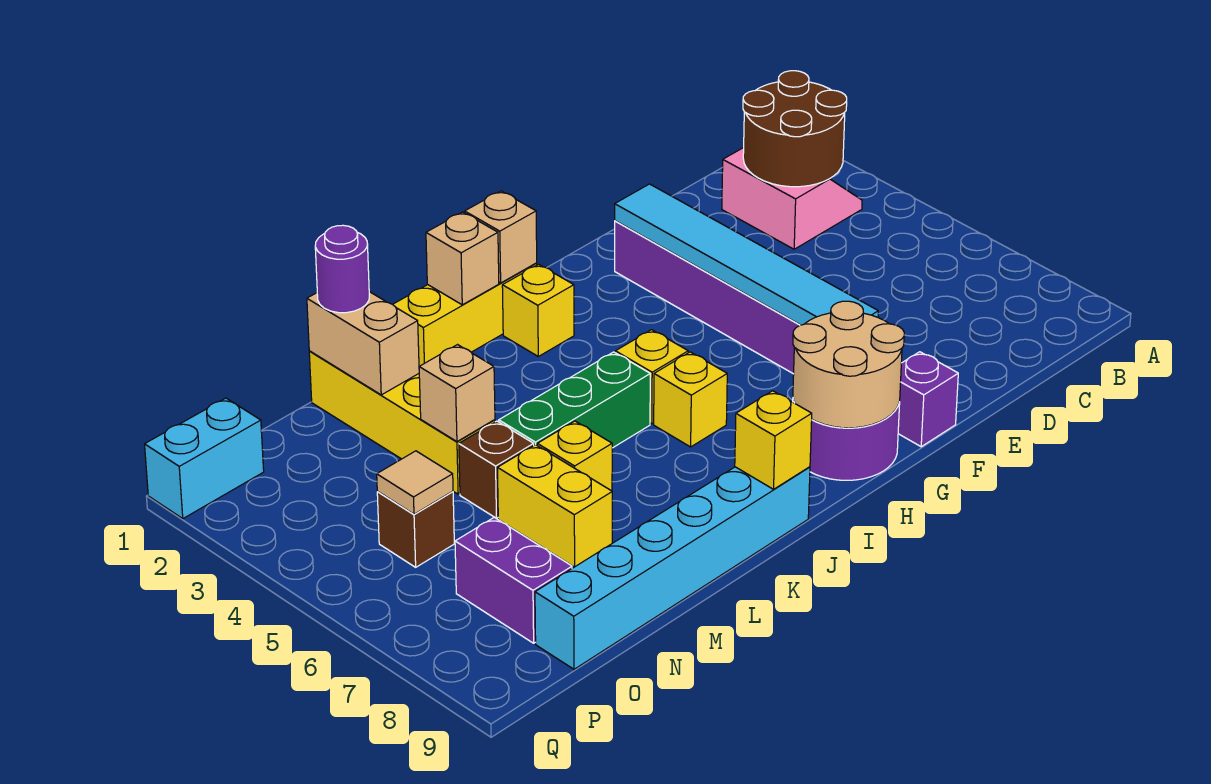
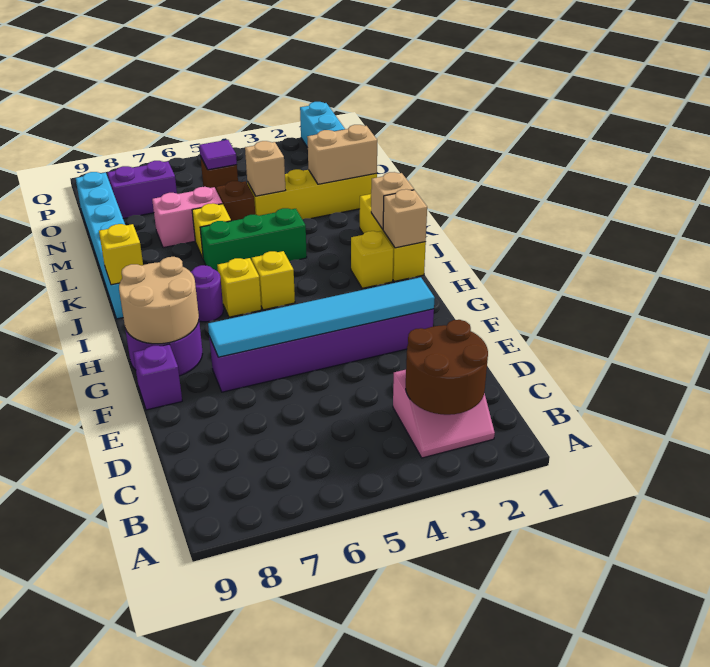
green 1x3 brick [499,352,650,448] -> green 1x3 brick turned to [200,208,307,271]
purple 1x1 round brick [315,225,369,313] -> purple 1x1 round brick moved to [191,265,223,322]
yellow 1x2 brick [497,445,612,567] -> pink 1x2 brick [152,187,222,248]
tan 1x1 tile [377,451,453,514] -> purple 1x1 tile [199,140,237,170]

